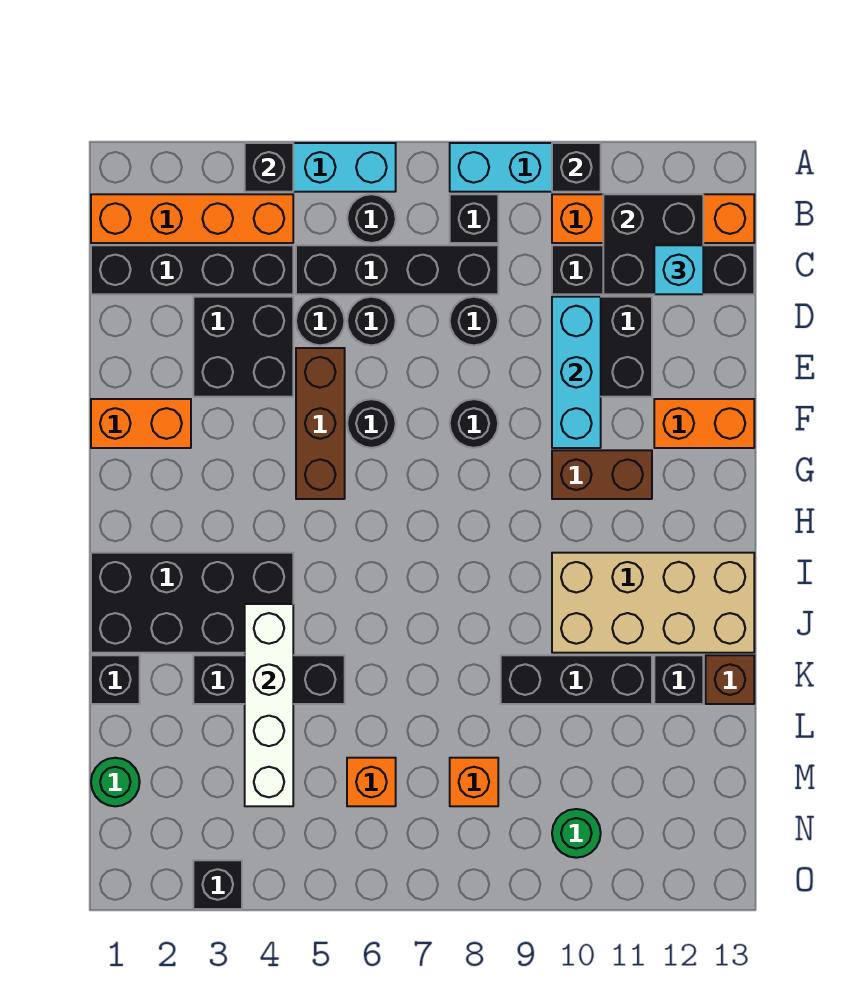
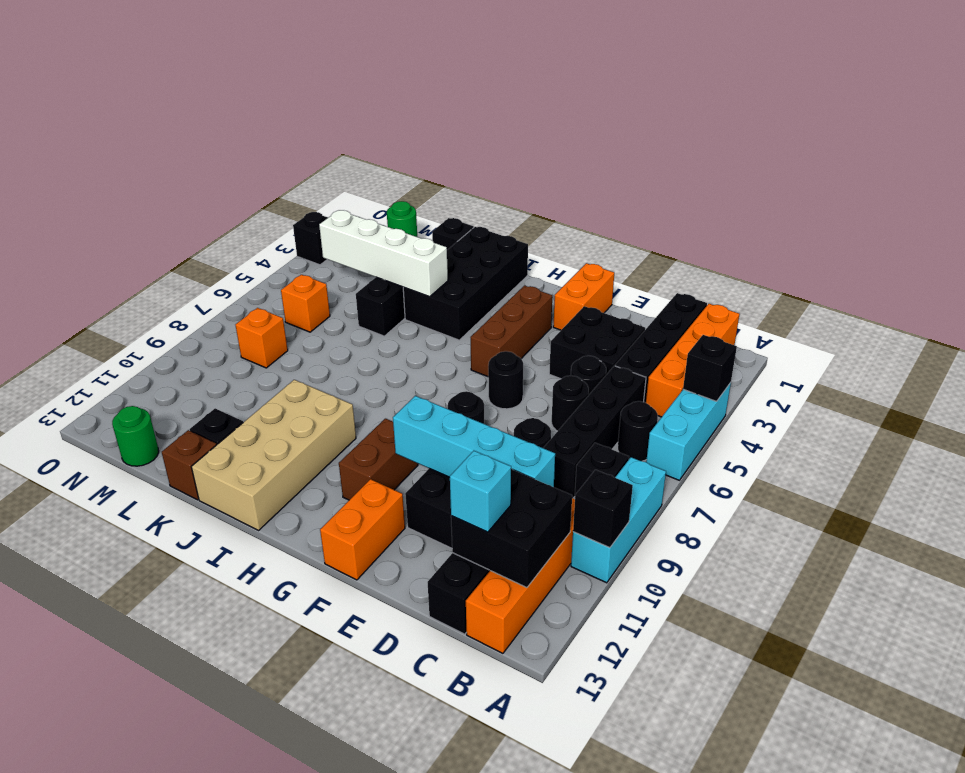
cyan 1x3 brick [552,297,601,448] -> cyan 1x4 brick [393,396,555,487]
brown 1x3 brick [296,348,345,499] -> brown 1x3 brick turned to [471,286,552,377]
black 1x3 brick [501,655,652,704] -> none
green 1x1 round brick [552,809,601,858] -> green 1x1 round brick moved to [112,406,159,466]

